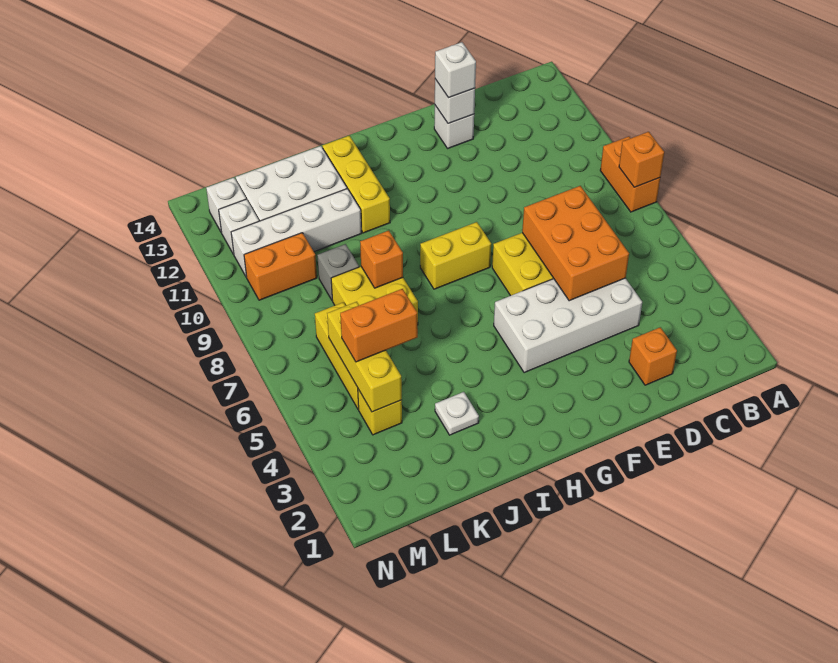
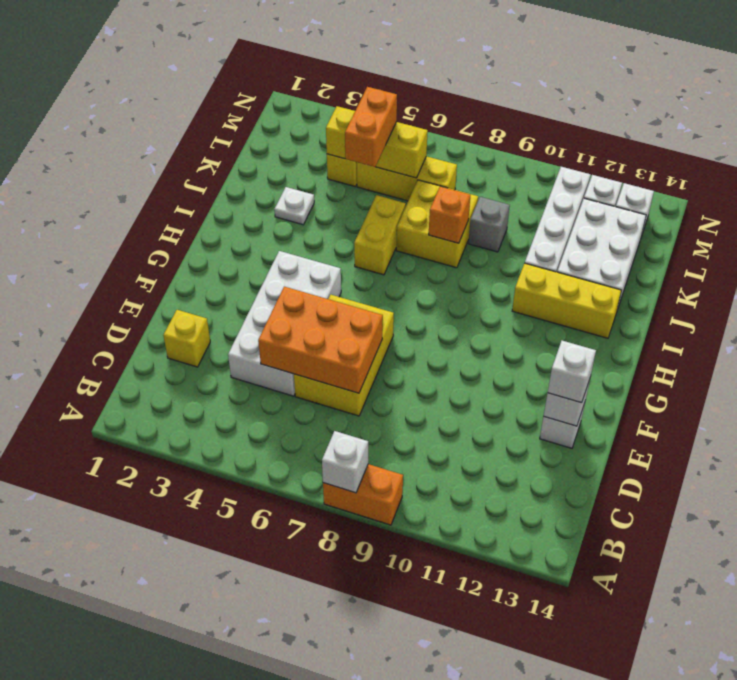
orange 1x1 brick [619,132,664,187] -> white 1x1 brick [322,431,368,493]
orange 1x1 brick [629,327,677,385] -> yellow 1x1 brick [163,310,210,367]
yellow 1x2 brick [420,222,491,289] -> yellow 1x2 brick moved to [354,195,406,275]
orange 1x2 brick [244,233,317,300] -> none

